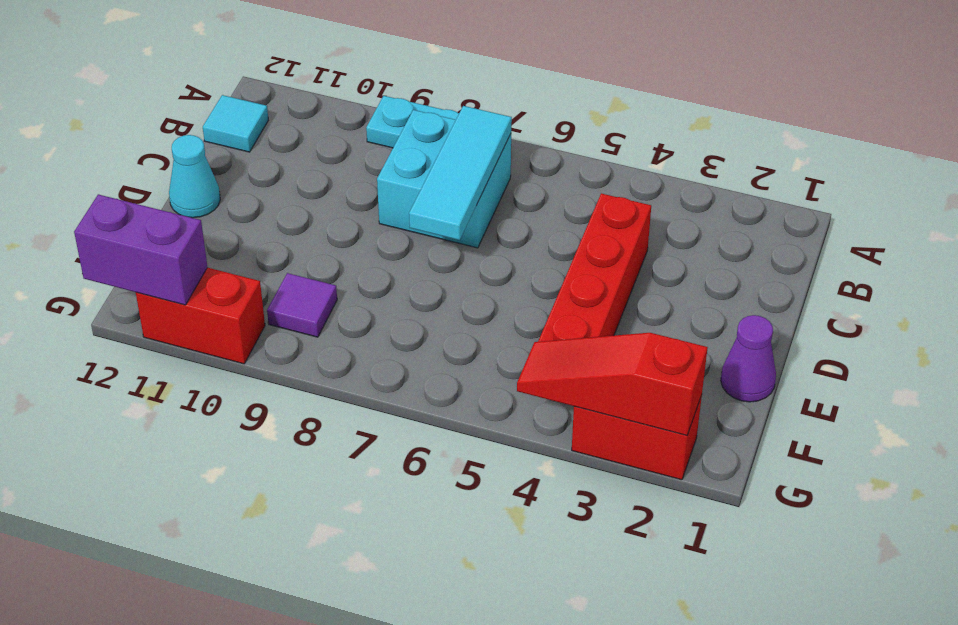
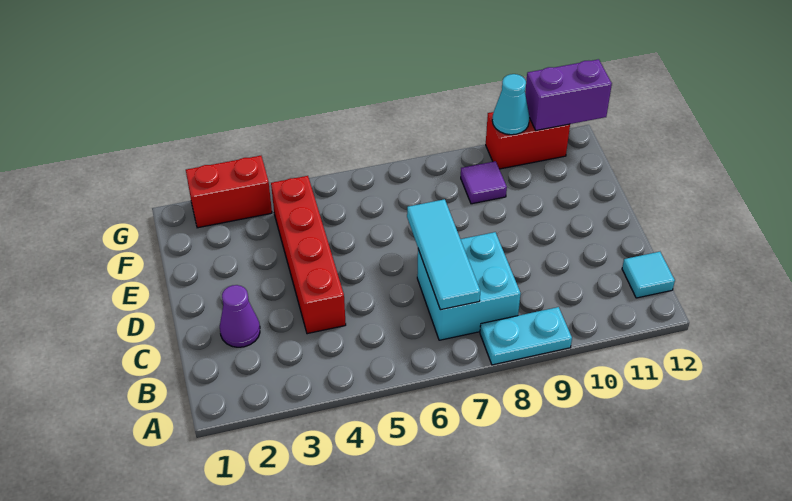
cyan 1x1 cone [169,135,220,218] -> cyan 1x1 cone moved to [492,74,529,135]
purple 1x1 cone [721,315,776,402] -> purple 1x1 cone moved to [220,285,260,347]
red 1x3 slope [517,333,708,435] -> none

